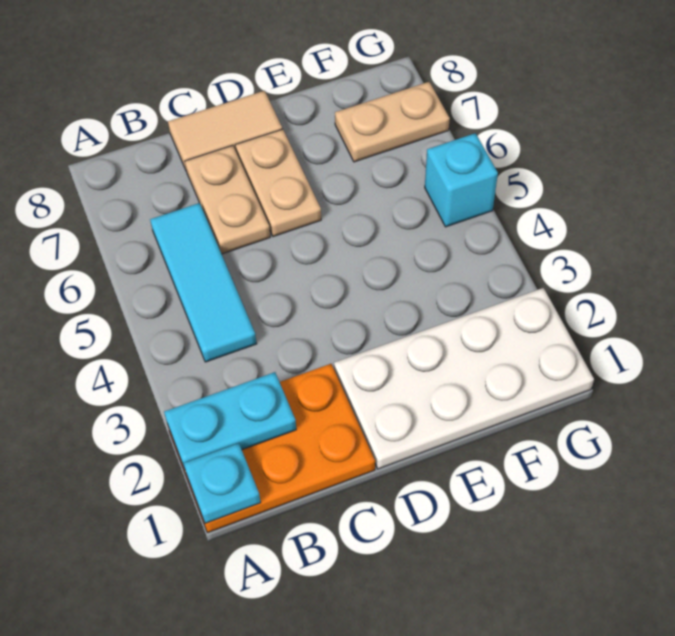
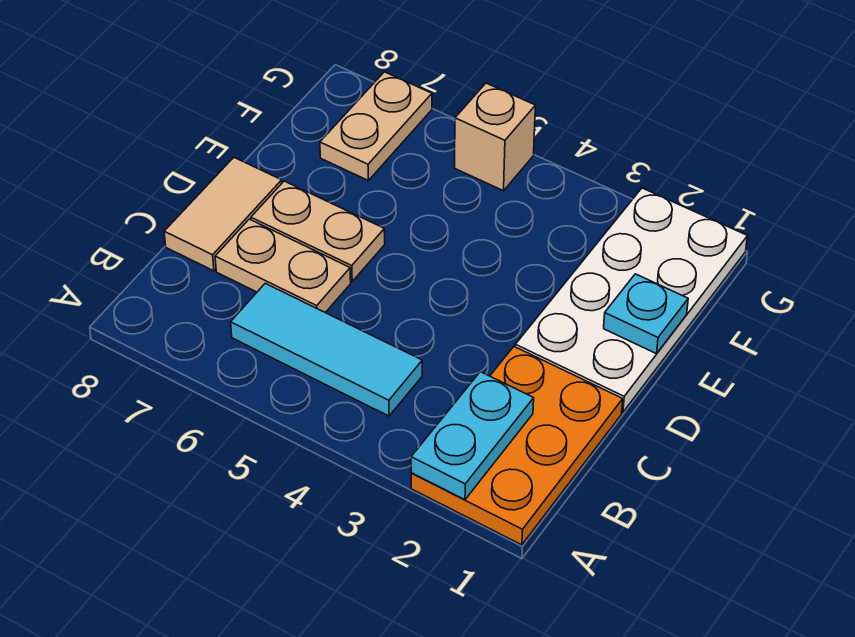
cyan 1x1 plate [183,443,261,524] -> cyan 1x1 plate moved to [604,274,688,354]
cyan 1x1 brick [425,133,498,227] -> tan 1x1 brick [455,83,535,191]

